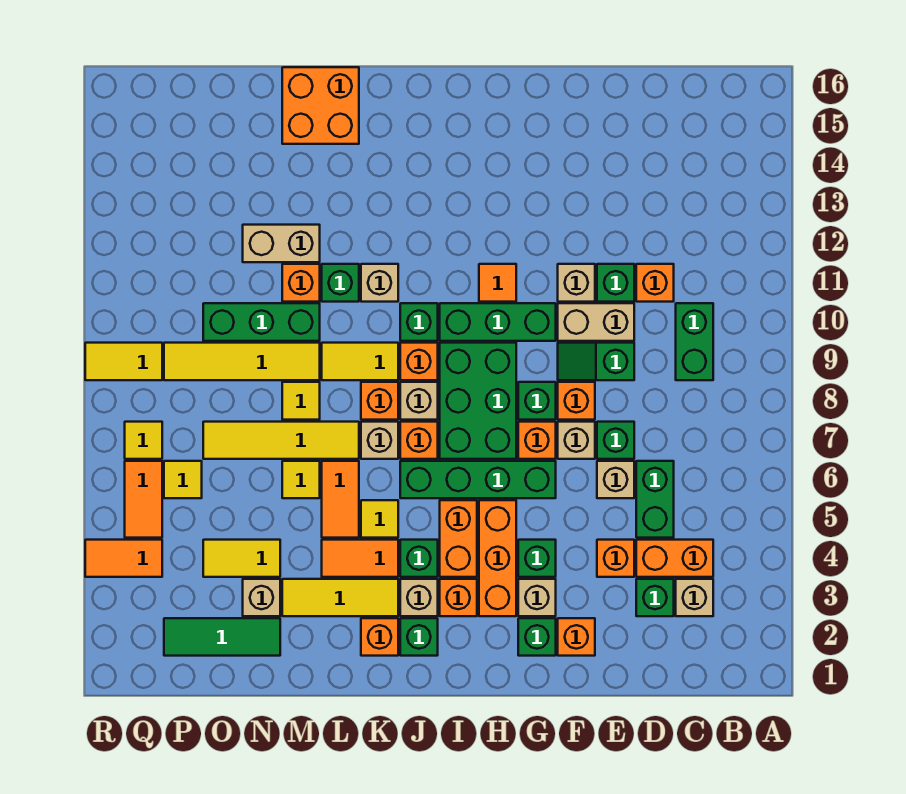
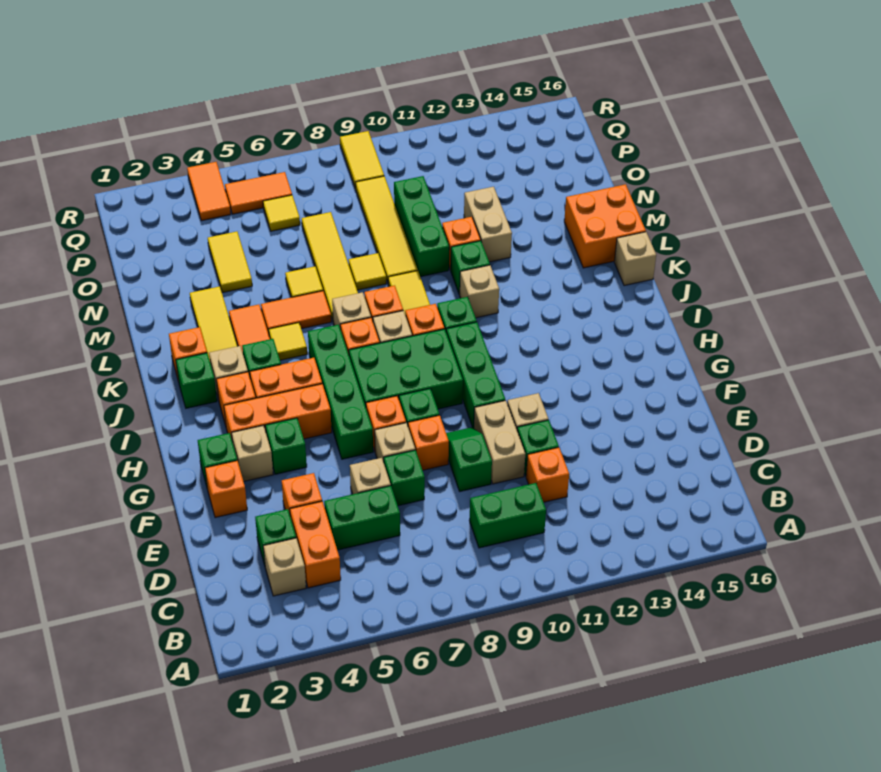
orange 1x1 tile [479,264,516,302] -> none
green 1x3 tile [164,618,280,656] -> none
tan 1x1 brick [243,579,280,616] -> tan 1x1 brick moved to [614,232,656,286]
yellow 1x1 tile [125,422,162,459] -> none

